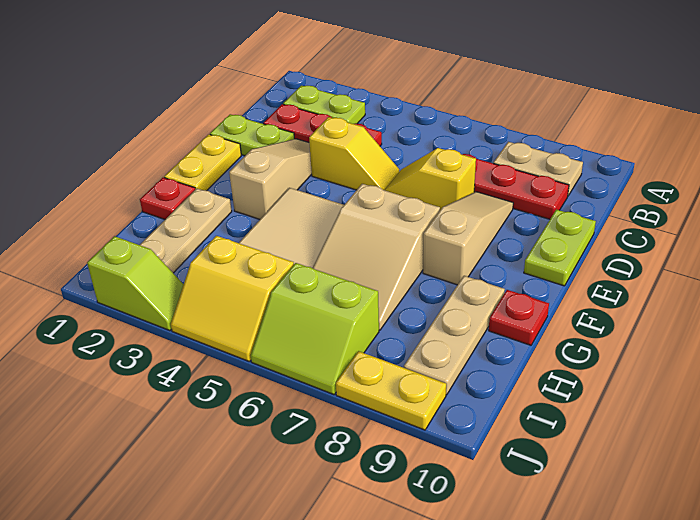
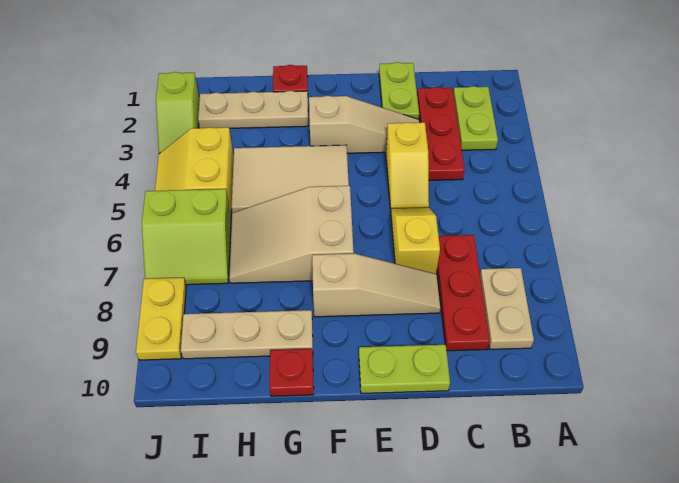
yellow 1x2 plate [164,134,241,191] -> none
lime 2x2 slope [251,263,379,395] -> lime 2x2 slope turned to [142,189,231,285]

